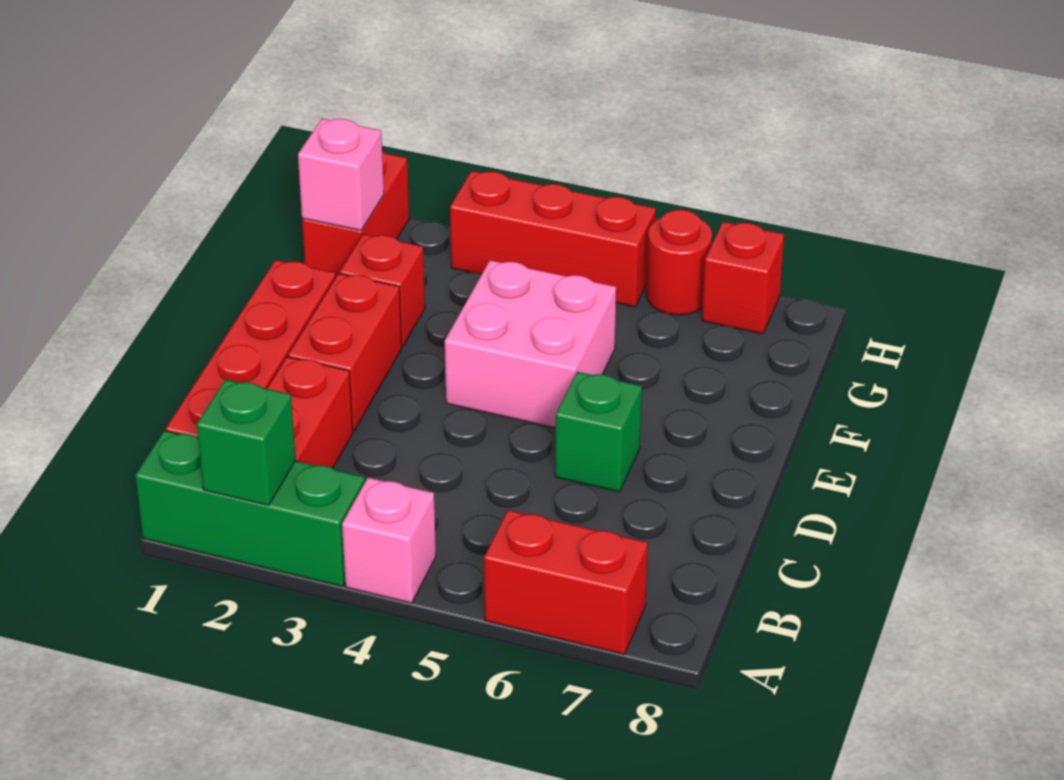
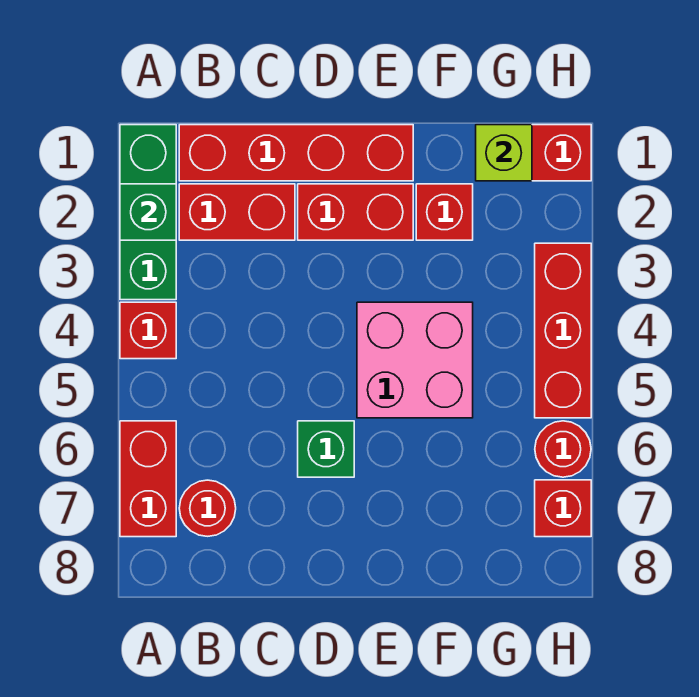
pink 1x1 brick [342,478,436,603] -> red 1x1 brick [120,302,176,359]
none -> red 1x1 round brick [179,480,236,536]
pink 1x1 brick [298,119,384,230] -> lime 1x1 brick [476,125,532,181]

